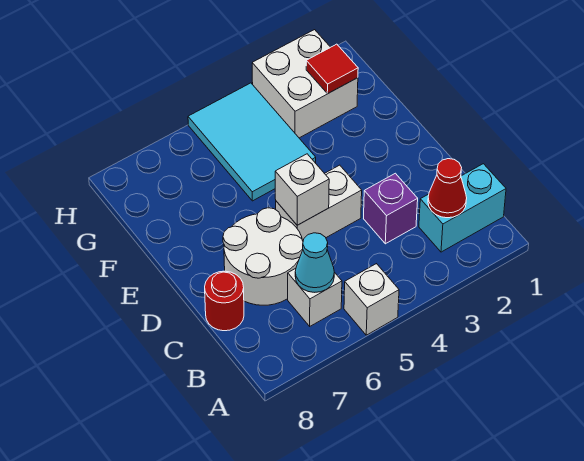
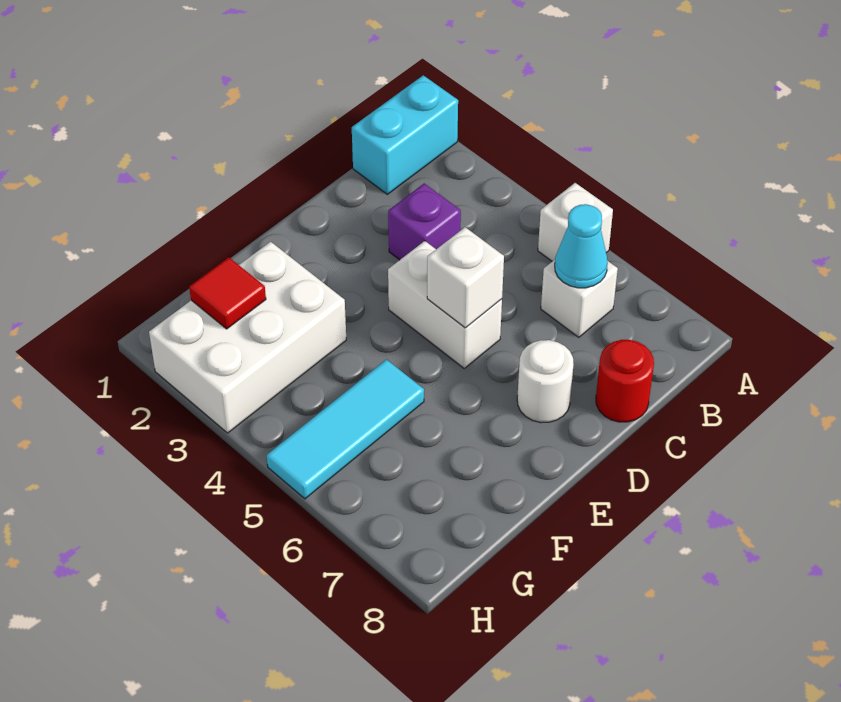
cyan 1x2 brick [419,164,506,252] -> cyan 1x2 brick turned to [352,75,458,194]
red 1x1 cone [428,159,467,218] -> none
white 2x2 round brick [223,208,303,305] -> white 1x1 round brick [517,340,574,423]
cyan 2x3 tile [188,83,316,201] -> cyan 1x3 tile [267,359,424,499]
white 2x2 brick [252,30,358,138] -> white 2x3 brick [149,242,346,433]

